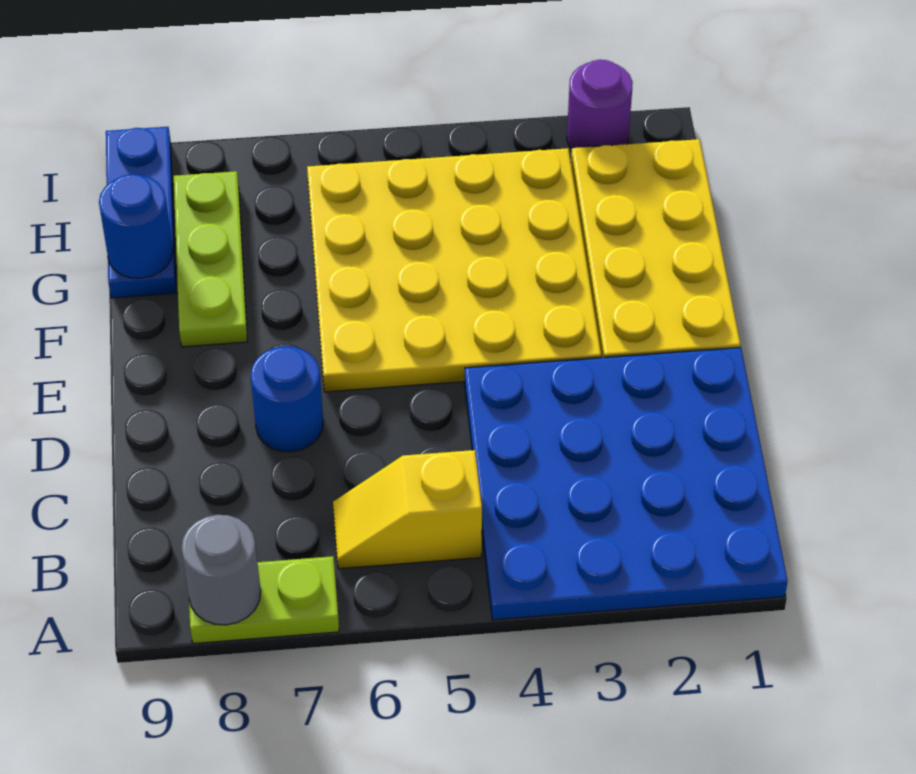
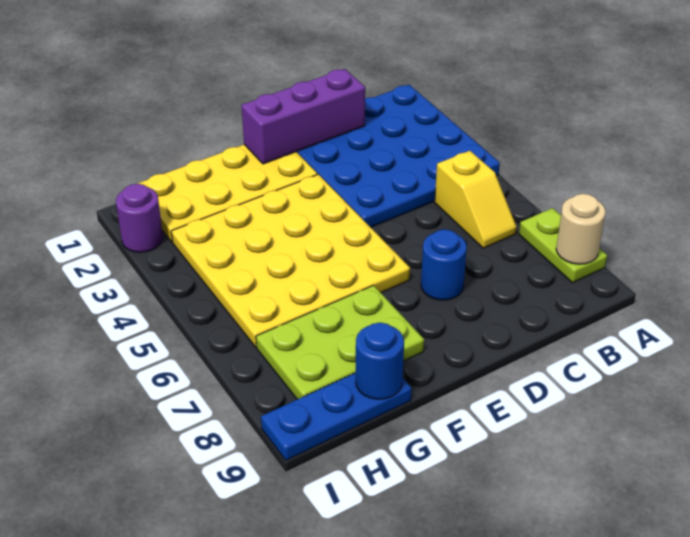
grey 1x1 round brick [181,515,261,625] -> tan 1x1 round brick [556,194,606,264]
none -> purple 1x3 brick [242,69,365,164]
lime 1x3 plate [174,171,248,347] -> lime 2x3 plate [256,285,424,399]

